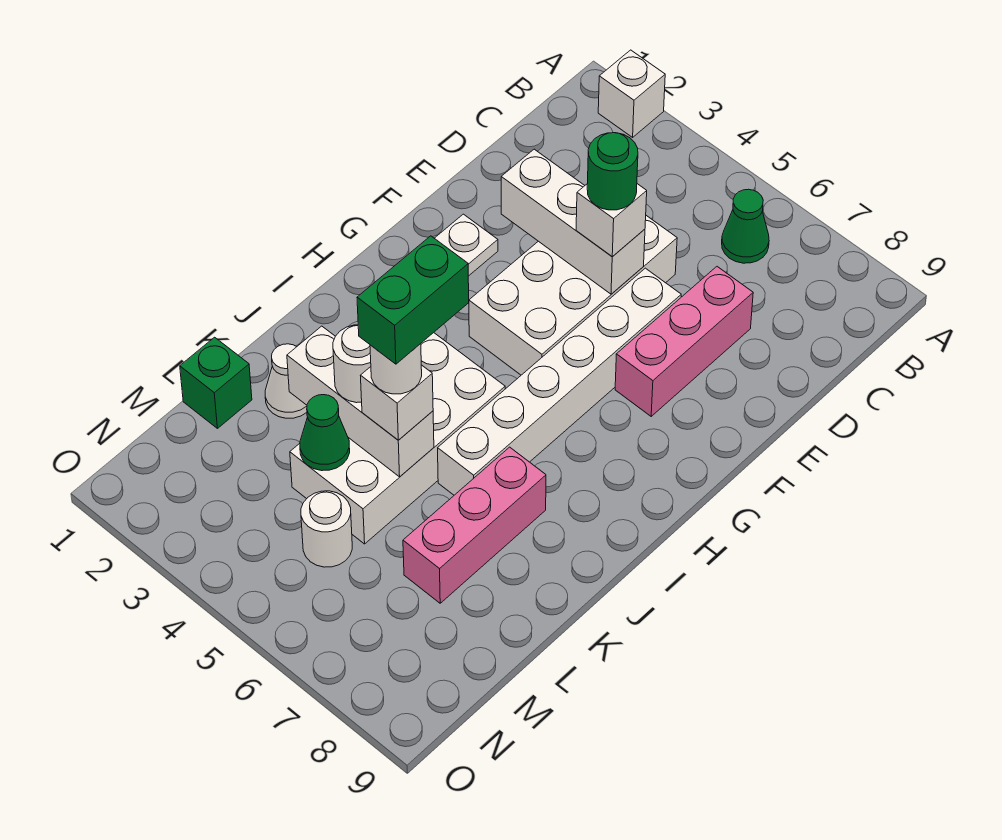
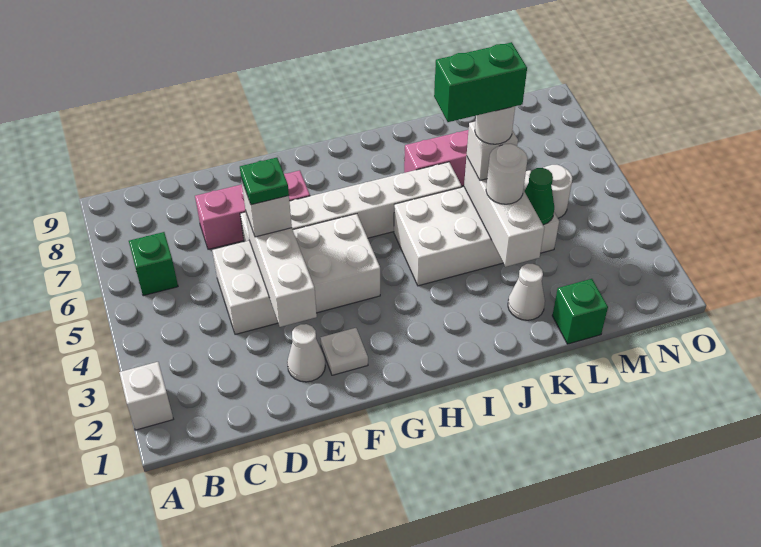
green 1x1 cone [722,189,769,263] -> green 1x1 brick [129,232,178,296]
none -> white 1x1 cone [287,324,325,382]
green 1x1 round brick [587,133,638,210] -> green 1x1 plate [240,158,289,205]

